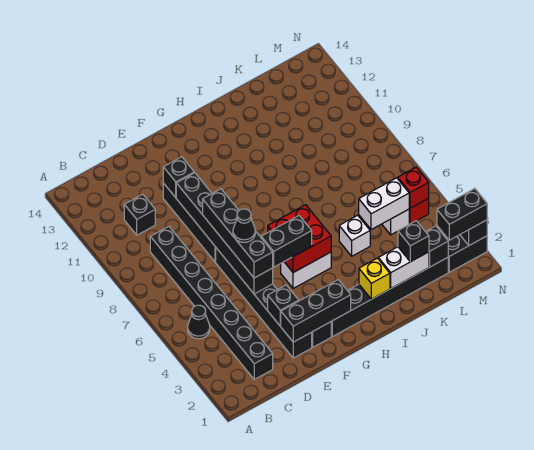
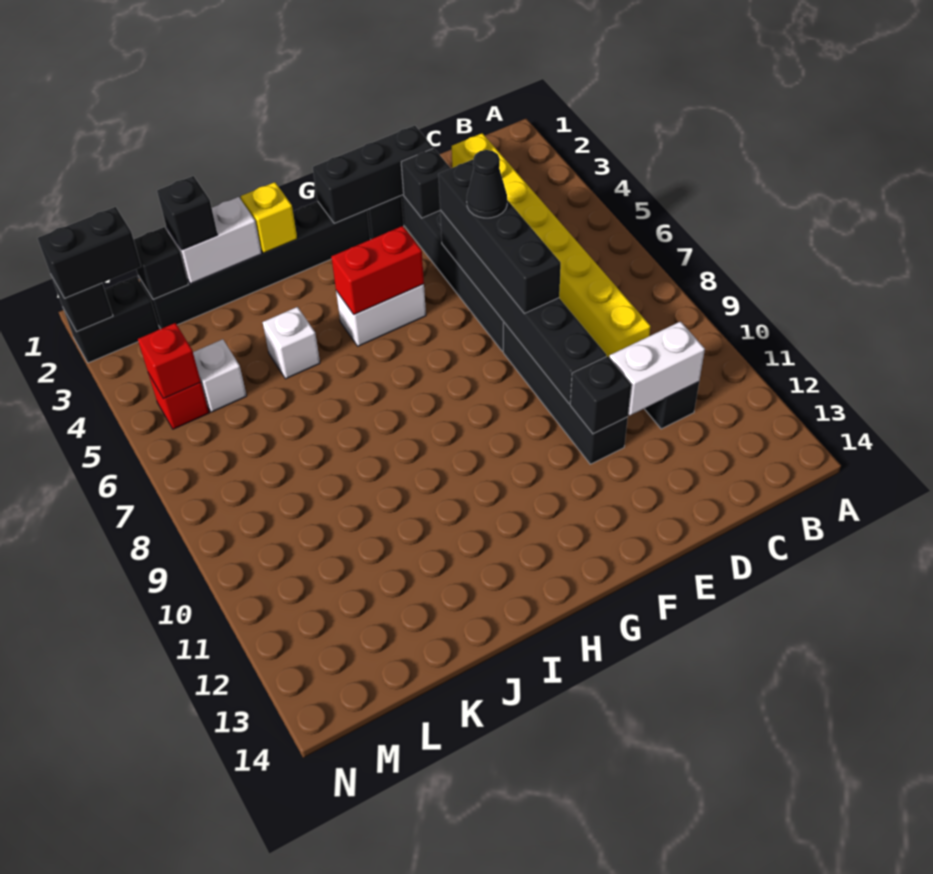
black 1x1 cone [188,305,210,339] -> none
black 1x8 brick [150,226,273,379] -> yellow 1x8 brick [452,133,650,357]
black 1x2 brick [261,216,312,267] -> none
red 2x2 brick [268,205,331,273] -> red 1x2 brick [331,226,424,315]
white 1x2 brick [359,178,409,230] -> white 1x2 brick moved to [609,322,705,415]

